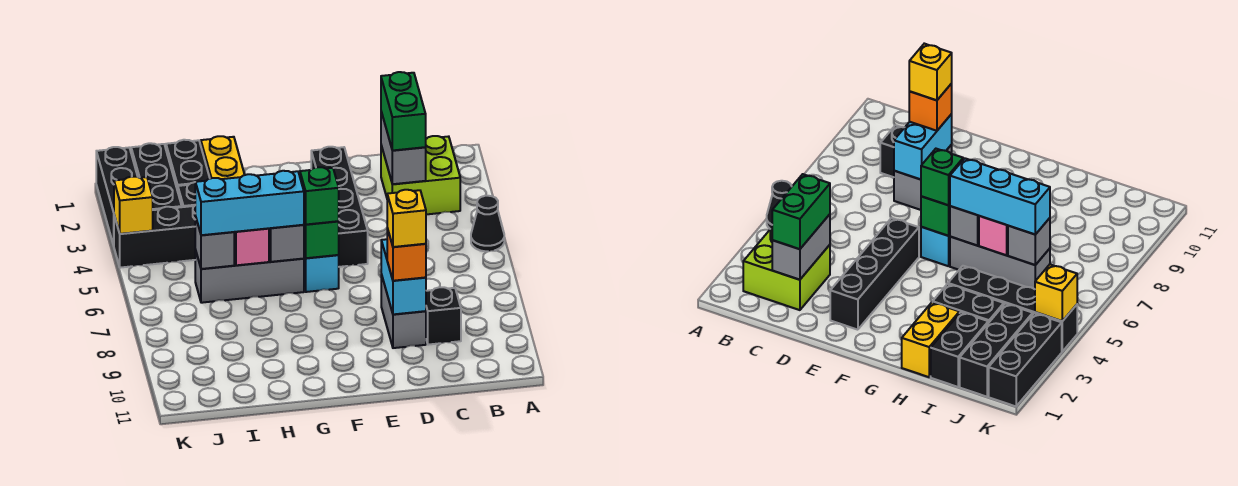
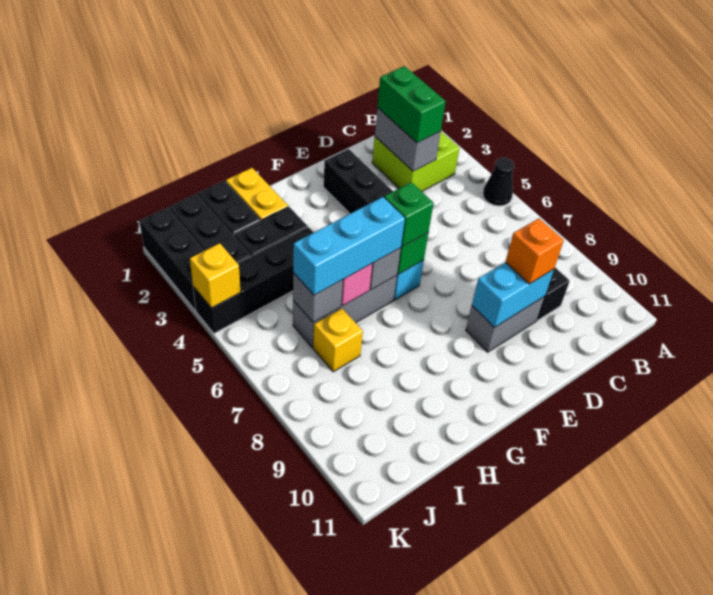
grey 1x2 brick [381,274,426,348] -> grey 1x2 brick turned to [466,296,545,352]
cyan 1x2 brick [381,239,426,314] -> cyan 1x2 brick turned to [472,262,554,328]
yellow 1x1 brick [387,190,426,247] -> yellow 1x1 brick moved to [313,308,363,372]

